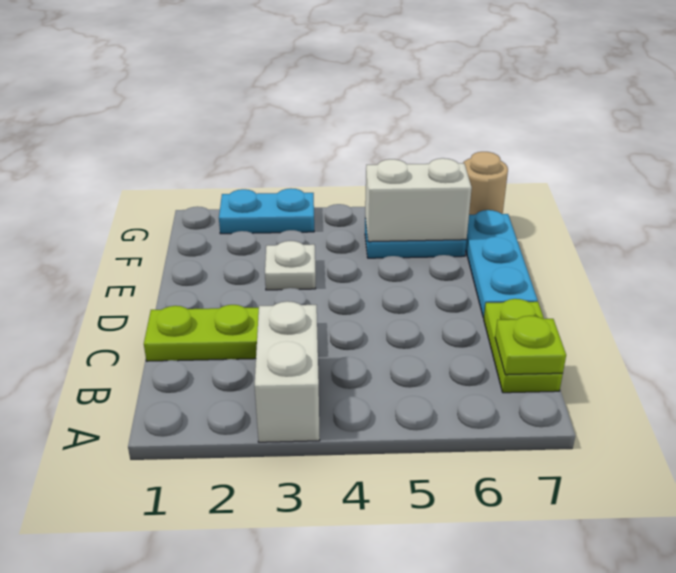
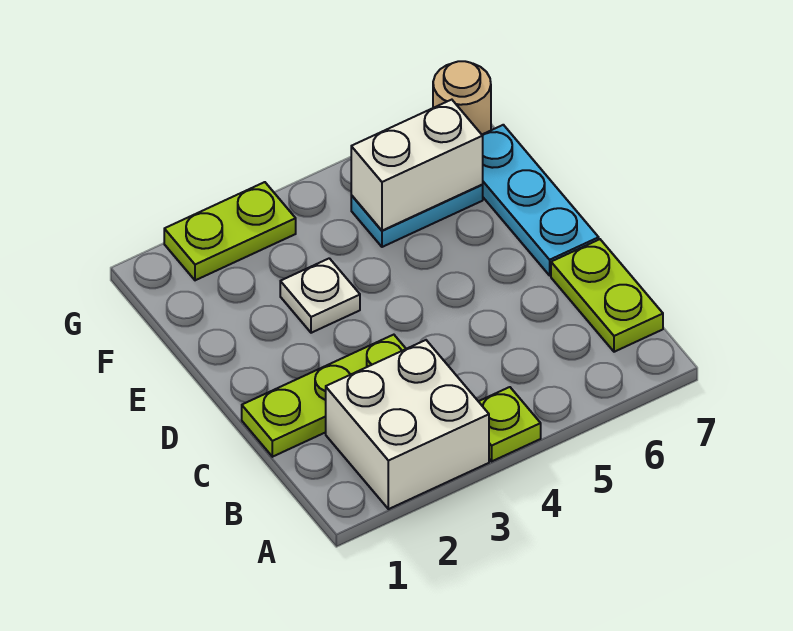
white 1x2 brick [255,301,320,442] -> white 2x2 brick [326,340,489,509]
lime 1x1 plate [495,316,566,375] -> lime 1x1 plate moved to [478,387,541,461]
cyan 1x2 plate [219,188,314,234] -> lime 1x2 plate [164,182,296,280]

